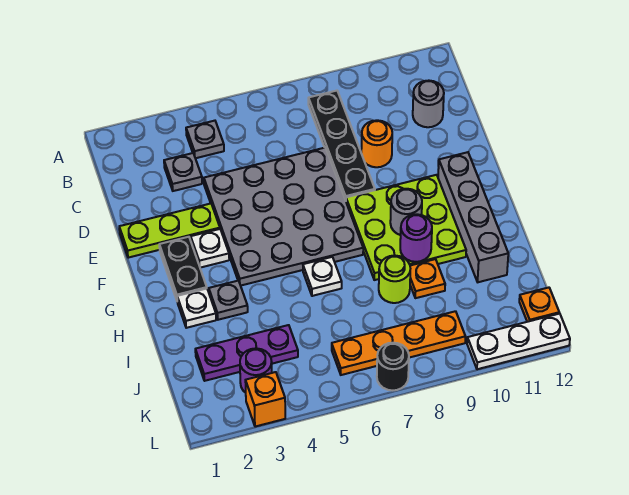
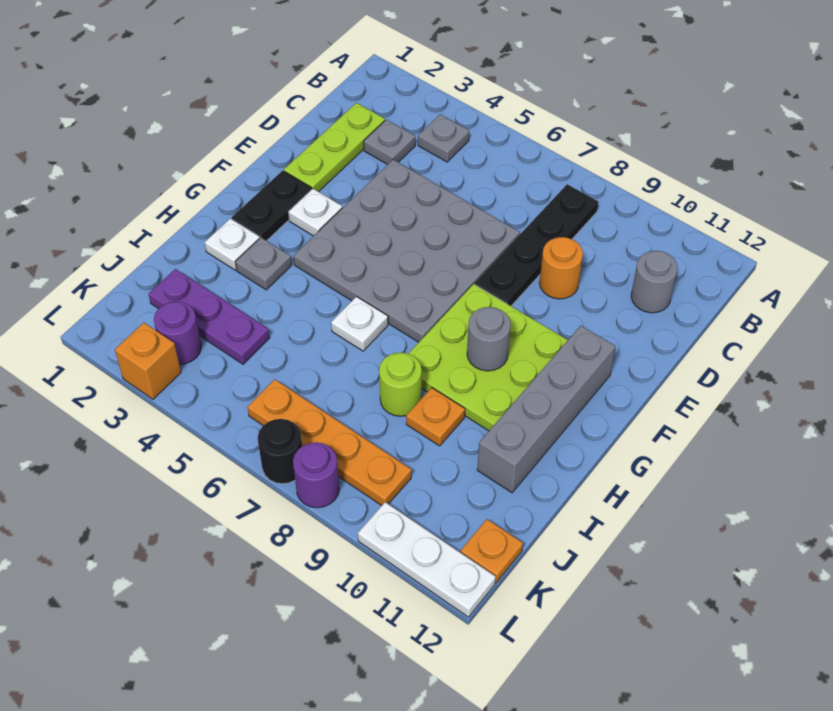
lime 1x3 plate [119,204,220,258] -> lime 1x3 plate turned to [284,103,385,192]
purple 1x1 round brick [400,214,432,262] -> purple 1x1 round brick moved to [293,442,339,508]

